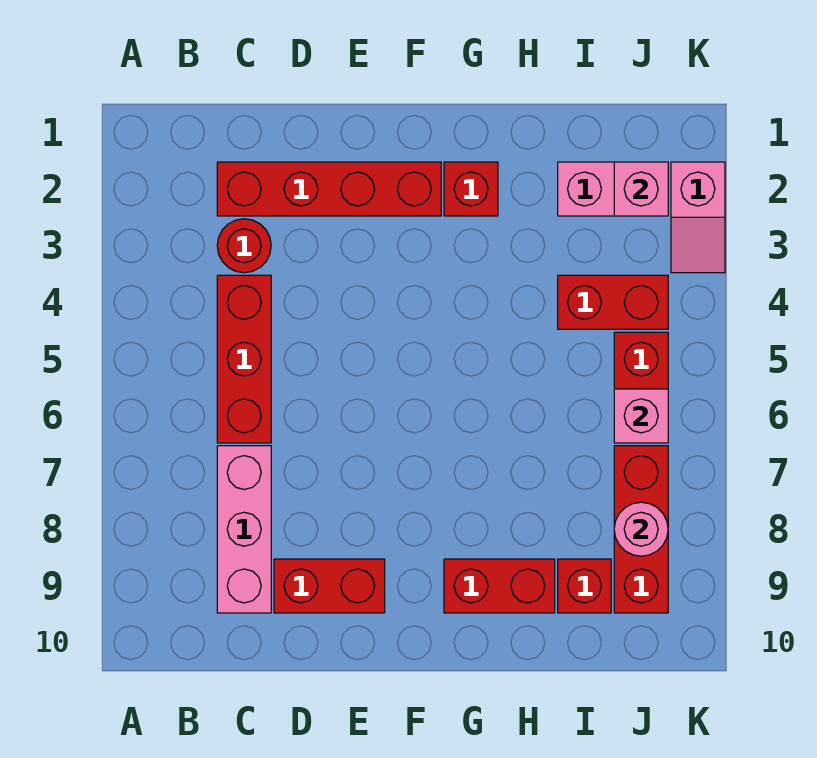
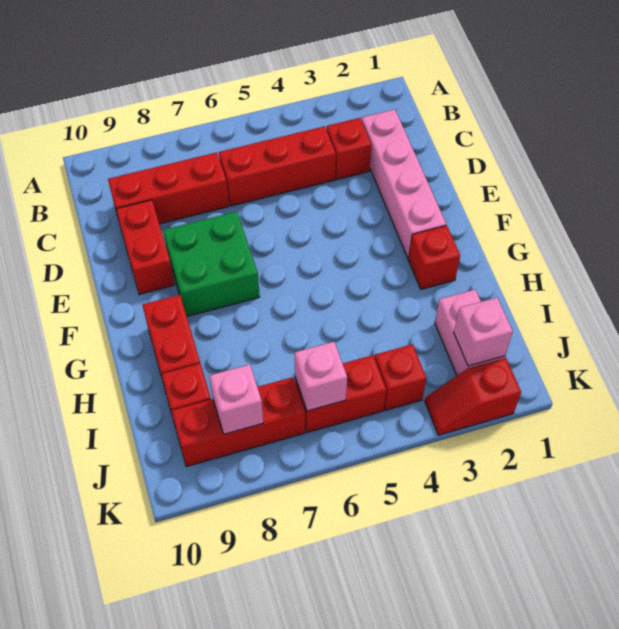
red 1x4 brick [217,162,441,216] -> pink 1x4 brick [362,109,446,258]
red 1x1 round brick [217,219,271,273] -> red 1x1 brick [327,118,371,180]
pink 1x3 brick [217,446,271,613] -> red 1x3 brick [108,152,229,224]
none -> green 2x2 brick [163,212,260,316]
red 1x2 brick [558,275,668,329] -> red 1x1 brick [375,344,426,410]
pink 1x1 round brick [614,502,668,556] -> pink 1x1 brick [210,365,263,434]
pink 1x2 slope [671,162,725,273] -> red 1x2 slope [425,358,521,435]

